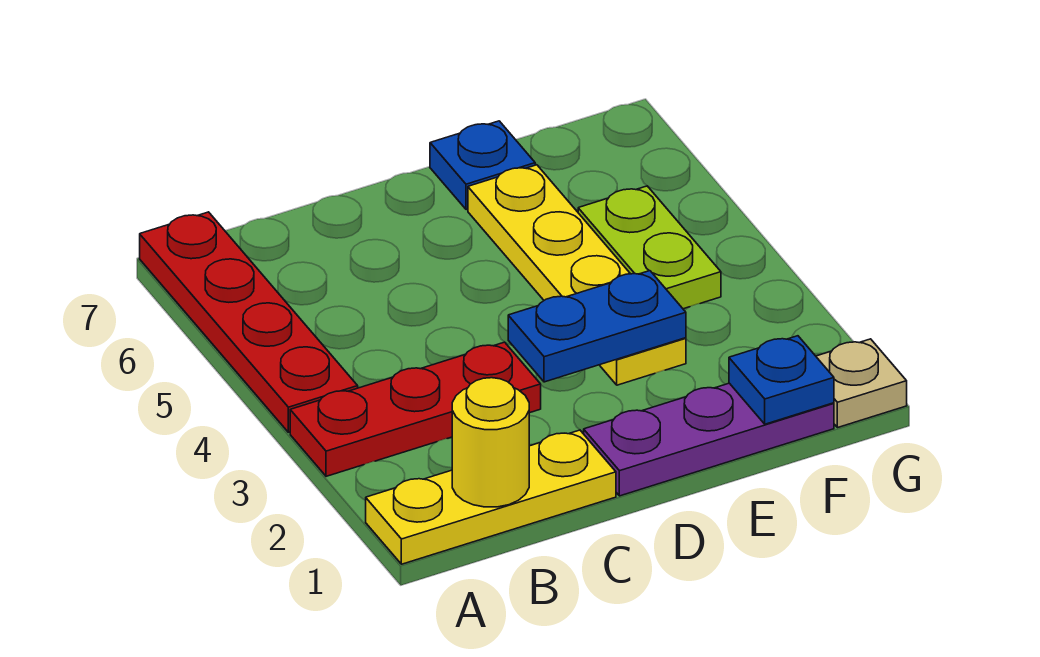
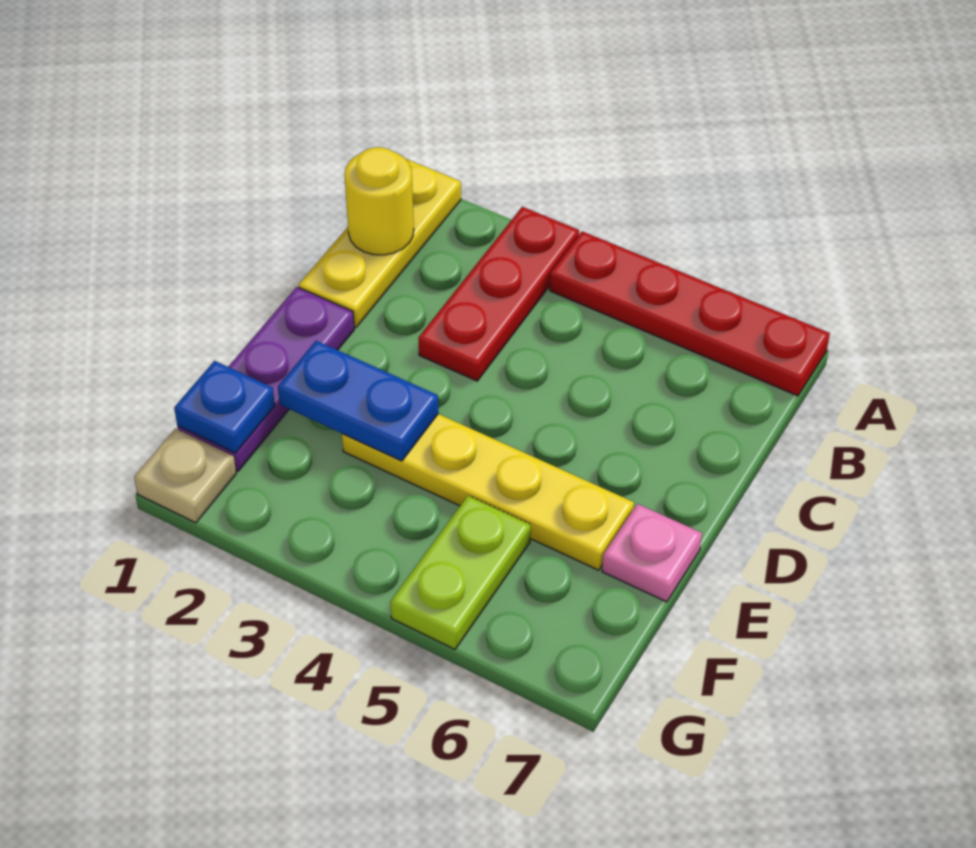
blue 1x2 plate [508,271,686,382] -> blue 1x2 plate turned to [278,341,438,461]
blue 1x1 plate [430,121,535,210] -> pink 1x1 plate [602,504,702,602]
lime 1x2 plate [578,186,721,309] -> lime 1x2 plate turned to [390,496,531,649]

